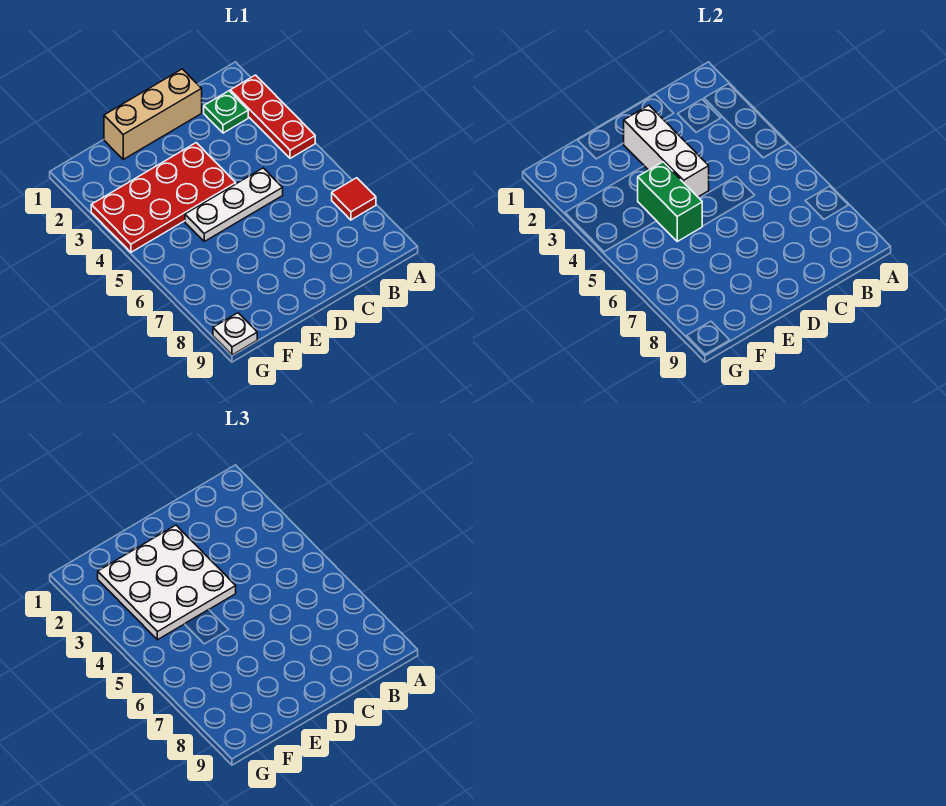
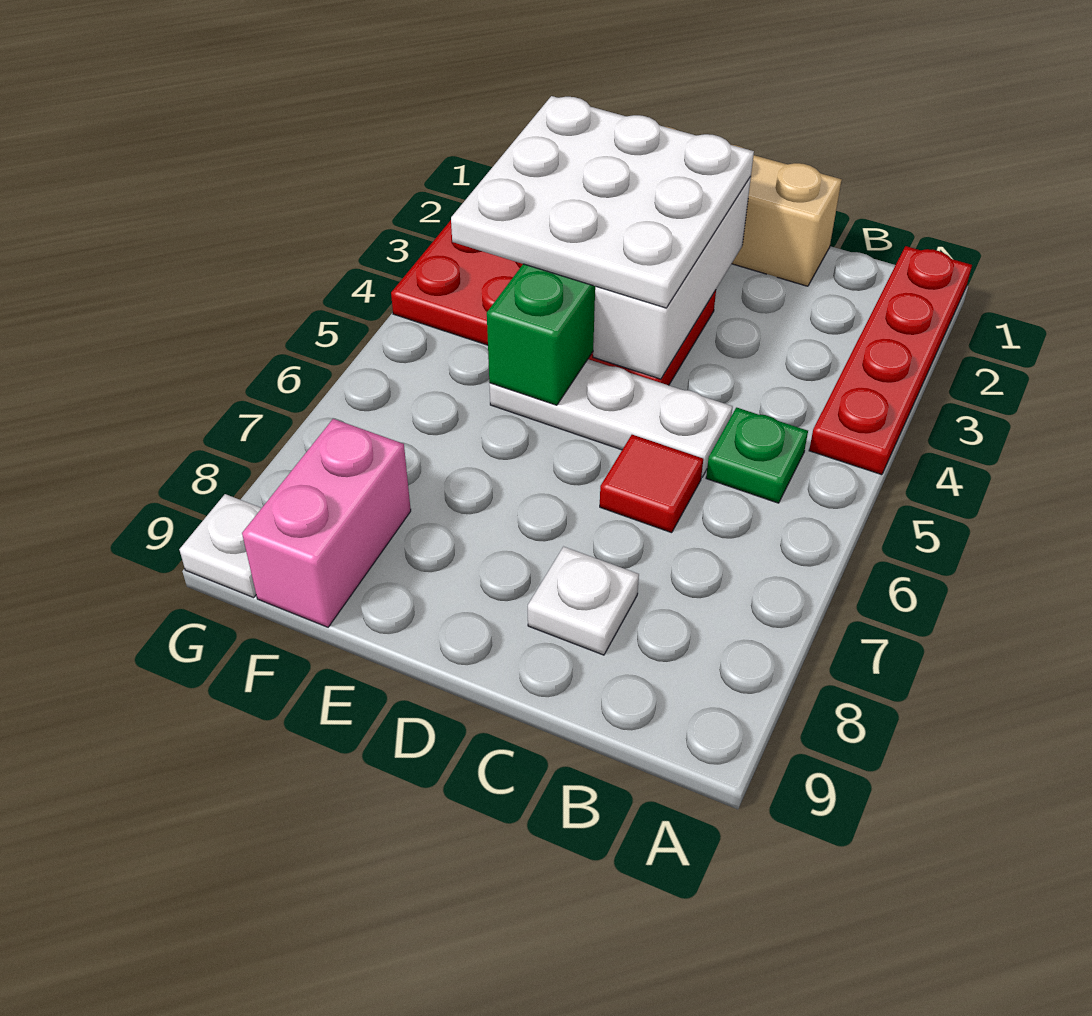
red 1x3 plate [230,75,315,158] -> red 1x4 plate [809,246,972,475]
red 1x1 tile [332,178,376,220] -> red 1x1 tile moved to [600,435,703,533]
green 1x1 plate [204,91,248,133] -> green 1x1 plate moved to [706,408,808,503]
none -> white 1x1 plate [528,547,639,655]
none -> pink 1x2 brick [242,419,411,627]

